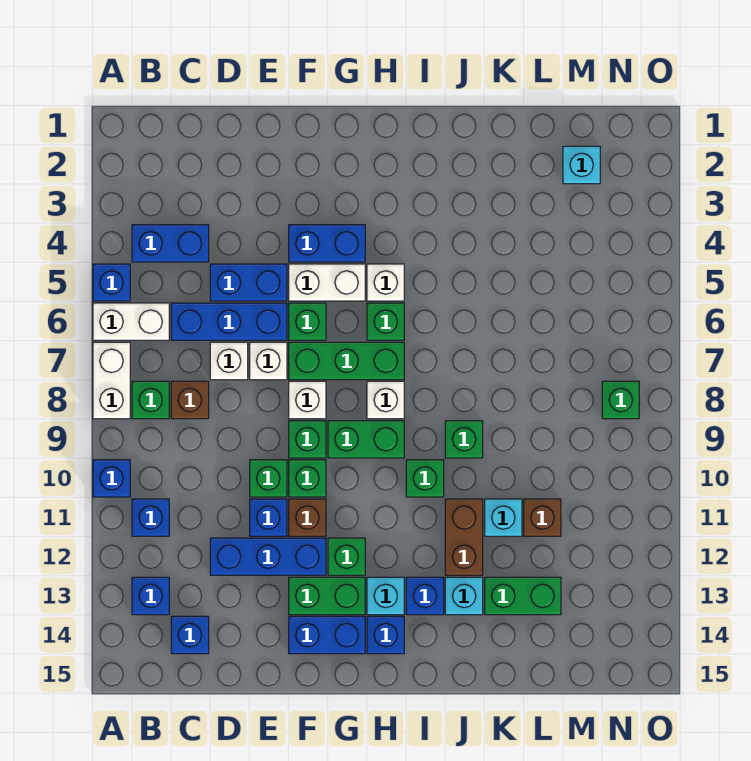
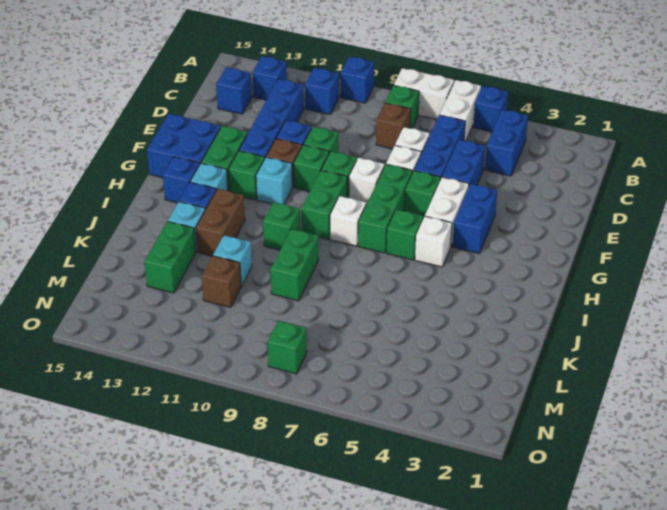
blue 1x3 brick [210,538,326,575] -> blue 1x4 brick [239,79,304,159]
blue 1x2 brick [289,616,365,654] -> blue 2x2 brick [147,114,221,178]
green 1x1 brick [445,421,483,458] -> green 1x2 brick [271,229,318,301]
brown 1x2 brick [445,499,483,575] -> brown 1x2 brick turned to [196,189,245,256]
cyan 1x1 brick [563,146,600,184] -> cyan 1x1 brick moved to [256,157,292,204]

